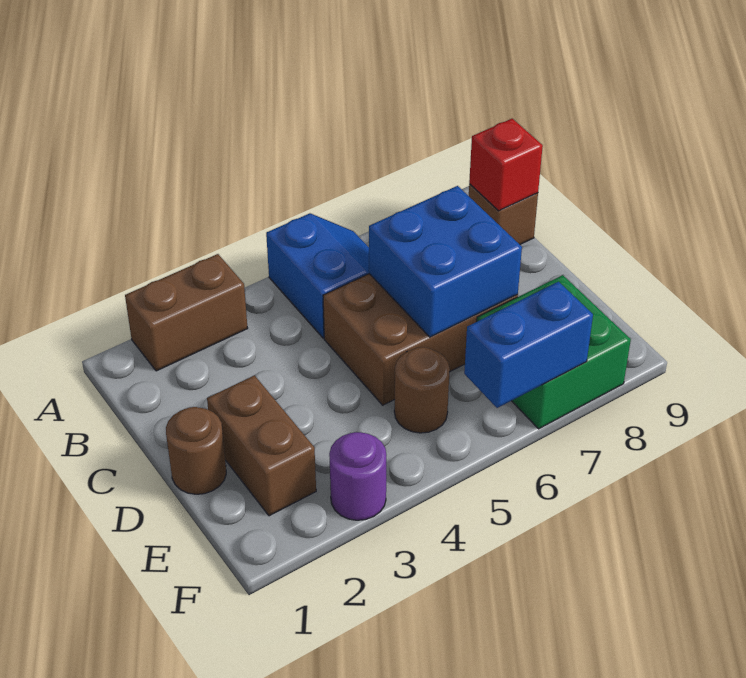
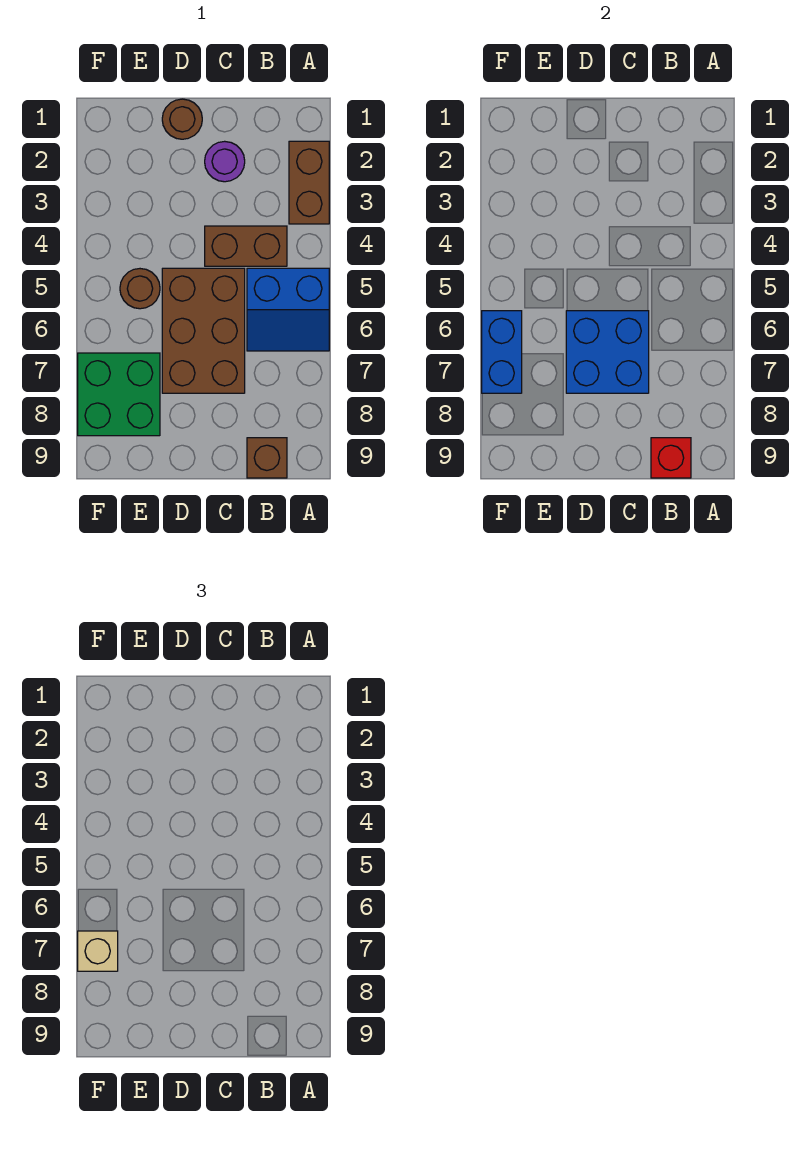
brown 1x2 brick [207,375,316,516] -> brown 1x2 brick moved to [205,226,287,266]
purple 1x1 round brick [329,432,386,520] -> purple 1x1 round brick moved to [205,141,245,182]
none -> tan 1x1 brick [78,931,118,971]

